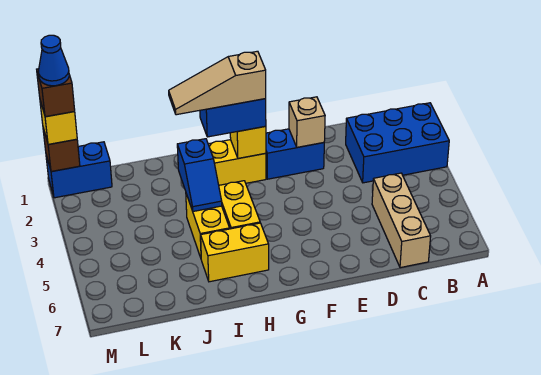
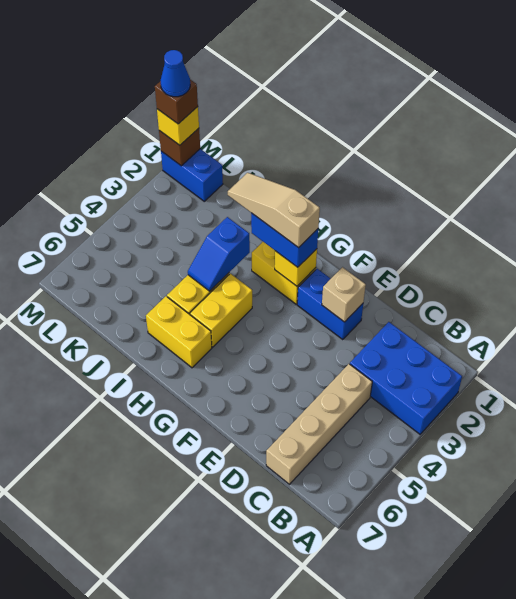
tan 1x3 brick [372,173,431,268] -> tan 1x4 brick [266,364,372,484]

